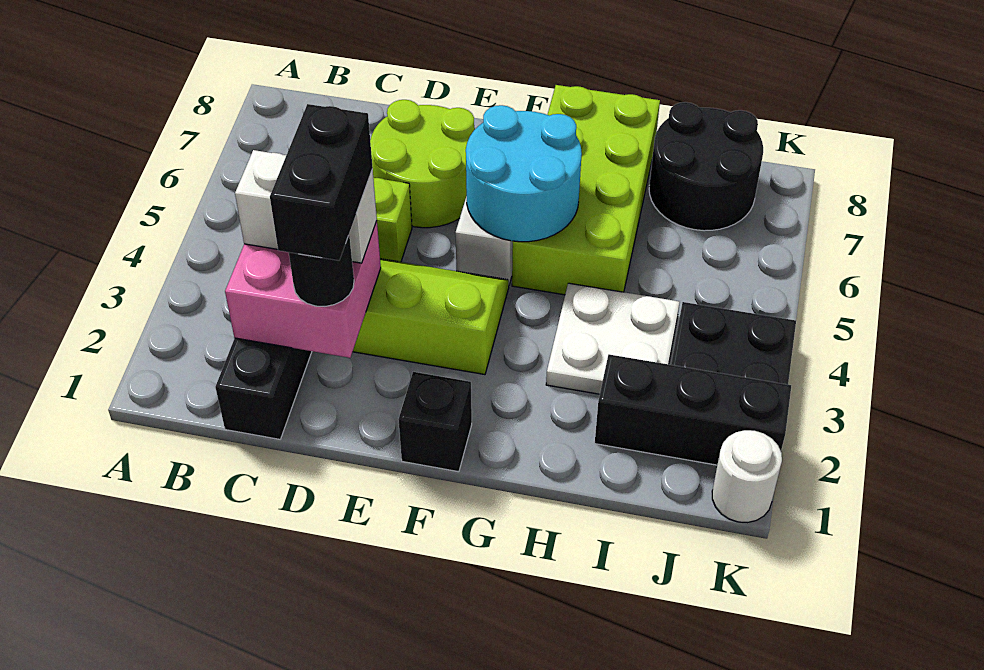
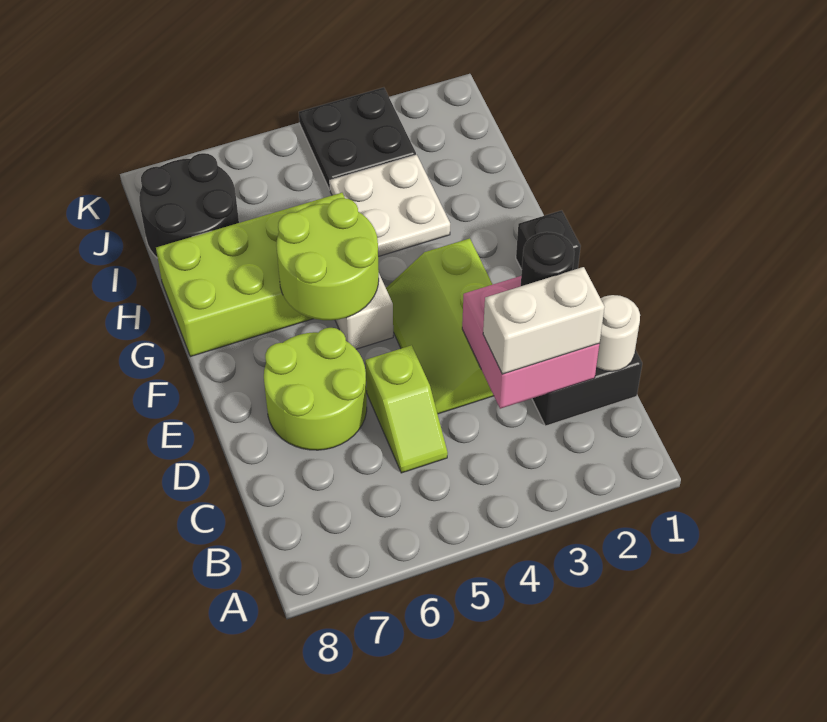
white 1x2 brick [235,150,377,263] -> white 1x2 brick turned to [483,267,605,374]
black 1x2 brick [270,104,373,260] -> none
cyan 2x2 round brick [466,105,582,242] -> lime 2x2 round brick [276,198,379,320]
black 1x3 brick [595,354,791,465] -> none
white 1x1 round brick [712,430,782,523] -> white 1x1 round brick moved to [596,295,640,371]

